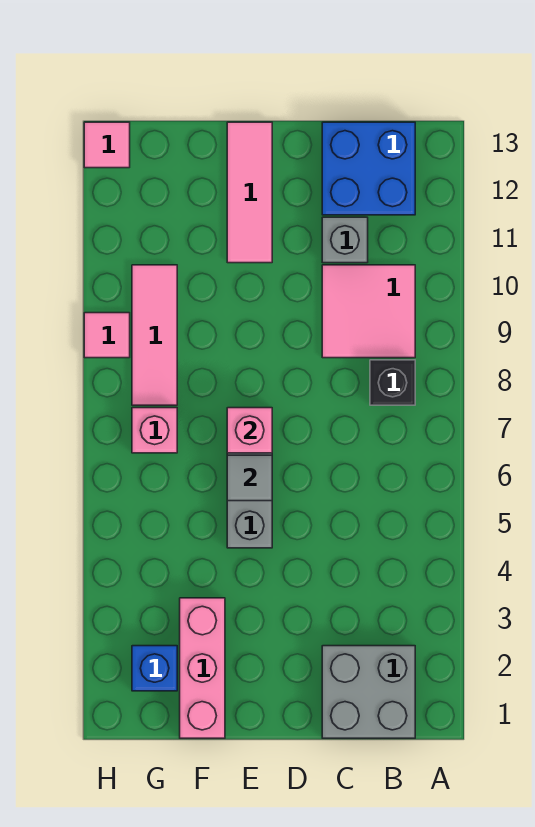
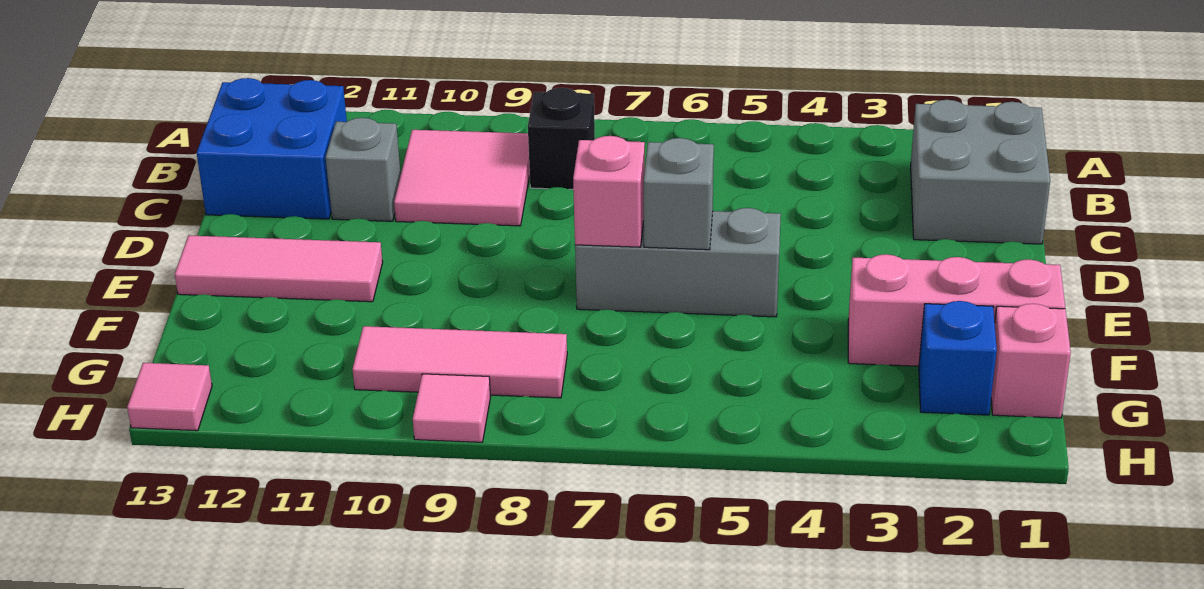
grey 1x1 tile [227,455,272,501] -> grey 1x1 brick [644,138,714,250]
pink 1x1 brick [132,408,177,453] -> pink 1x1 brick moved to [991,304,1071,418]

